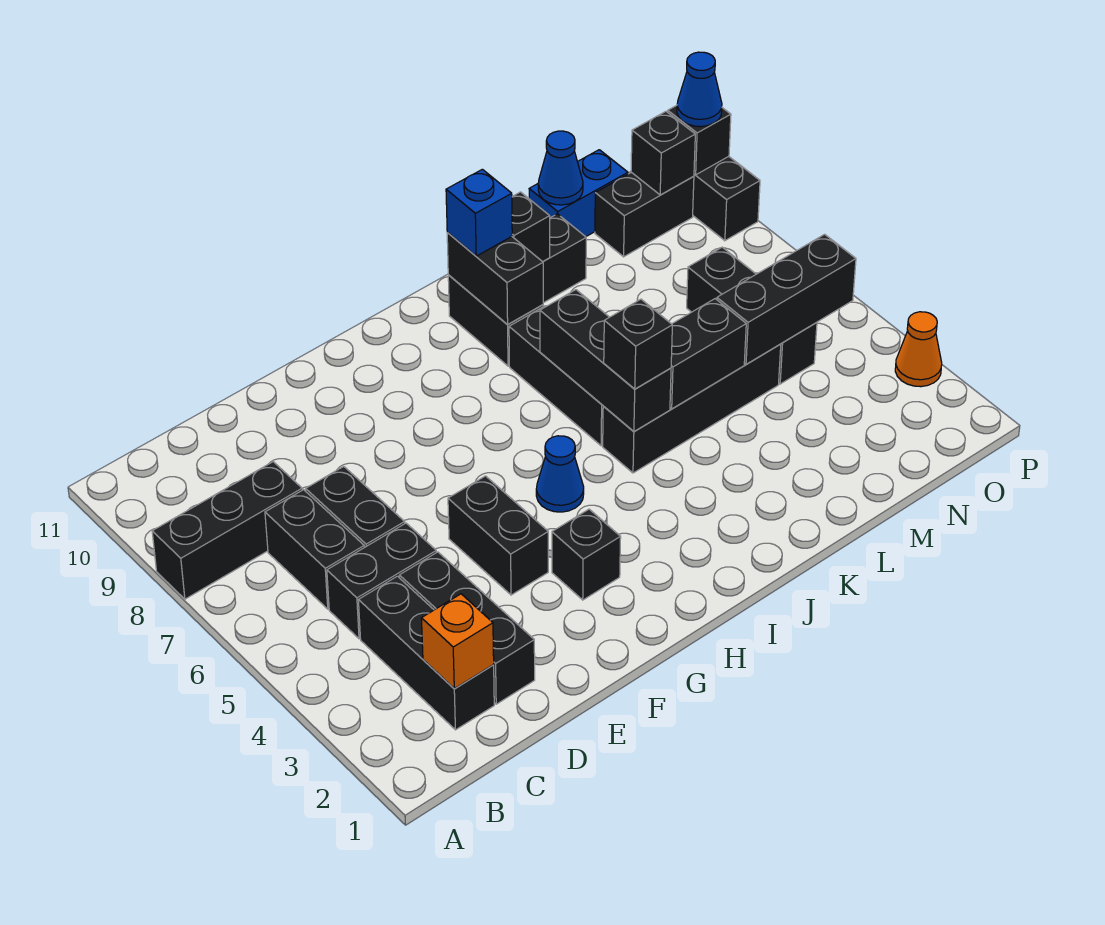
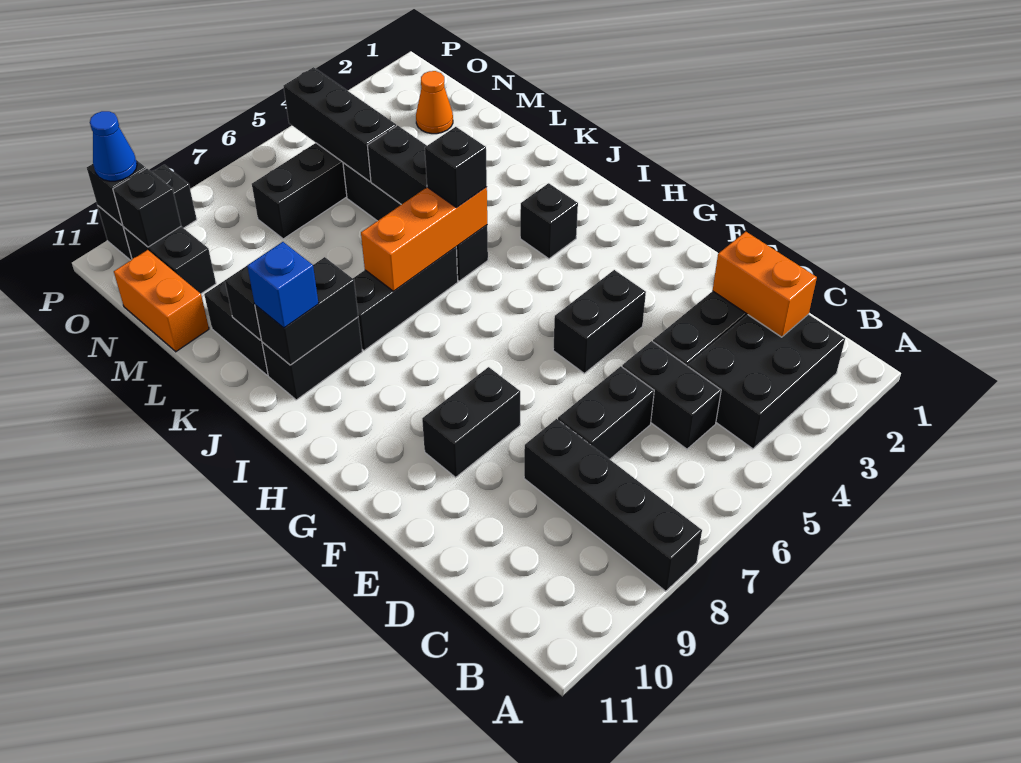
black 1x3 brick [152,462,302,599] -> black 1x4 brick [524,419,702,591]
black 1x3 brick [358,576,494,730] -> black 2x3 brick [688,314,845,449]
orange 1x1 brick [422,594,494,689] -> orange 1x2 brick [713,232,817,337]
black 1x2 brick [265,490,364,609] -> black 1x2 brick moved to [422,367,520,477]
black 1x1 brick [552,509,621,600] -> black 1x1 brick moved to [520,183,578,259]
blue 1x1 cone [536,436,584,512] -> none
black 1x3 brick [540,290,671,432] -> orange 1x3 brick [361,187,487,291]
blue 1x2 brick [529,150,628,237] -> orange 1x2 brick [114,250,209,352]
blue 1x1 cone [538,131,583,205] -> none
orange 1x1 cone [895,312,942,387] -> orange 1x1 cone moved to [416,71,453,134]

